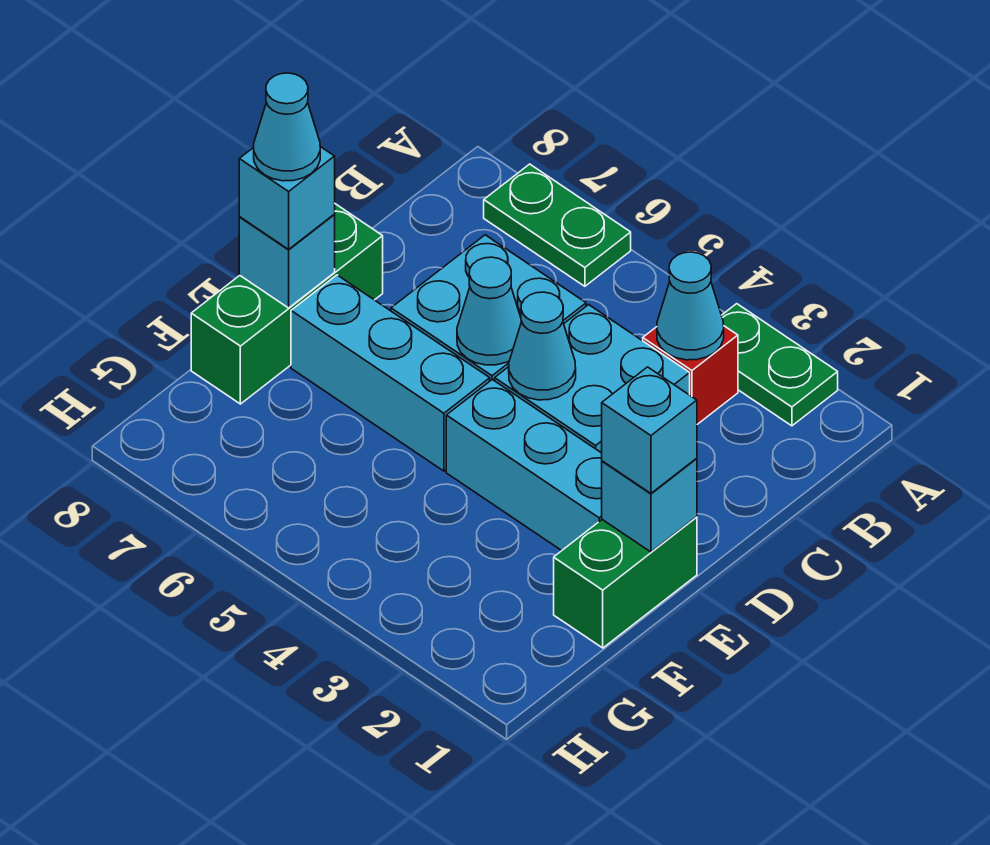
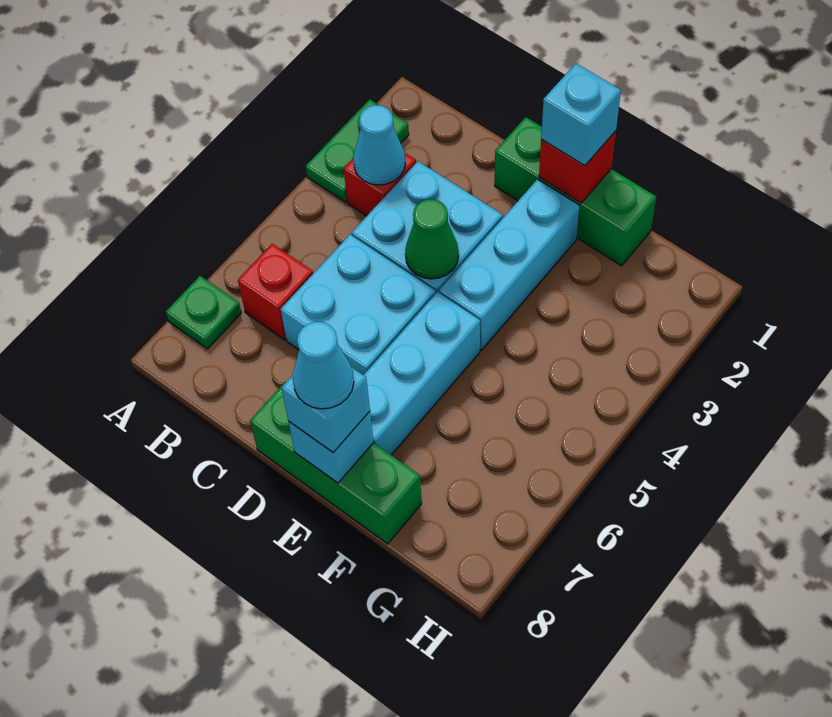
green 1x2 plate [484,164,631,286] -> green 1x1 plate [166,276,241,349]
none -> red 1x1 brick [238,244,313,340]
cyan 1x1 cone [509,292,576,400] -> green 1x1 cone [405,199,459,279]
cyan 1x1 cone [457,257,522,365] -> none
green 1x2 brick [554,517,697,648] -> green 1x3 brick [495,117,656,266]
cyan 1x1 brick [602,458,697,552] -> red 1x1 brick [539,131,616,203]

